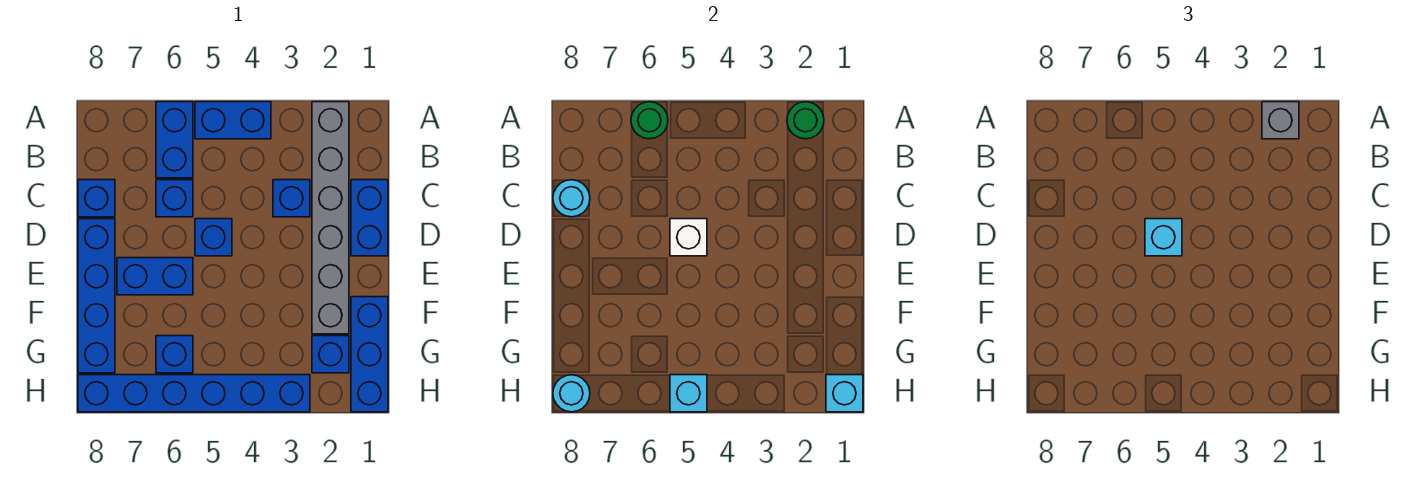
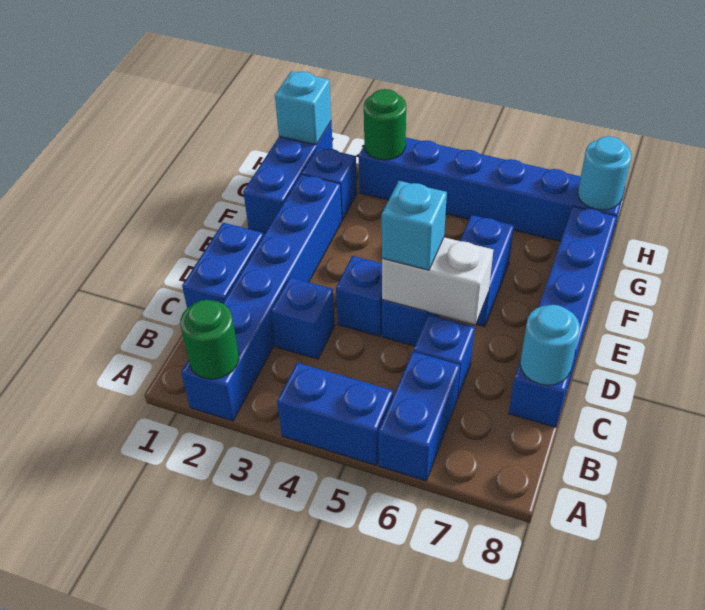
grey 1x6 brick [312,102,349,334] -> blue 1x6 brick [181,174,342,421]
grey 1x1 brick [1262,102,1299,139] -> none
green 1x1 round brick [631,102,668,139] -> green 1x1 round brick moved to [364,89,406,160]
white 1x1 brick [670,219,707,256] -> white 1x2 brick [382,237,493,324]
blue 1x2 brick [117,258,193,295] -> blue 1x2 brick turned to [460,215,514,327]
blue 1x1 brick [156,336,193,373] -> blue 1x1 brick moved to [336,256,382,336]
cyan 1x1 brick [670,375,707,412] -> none

